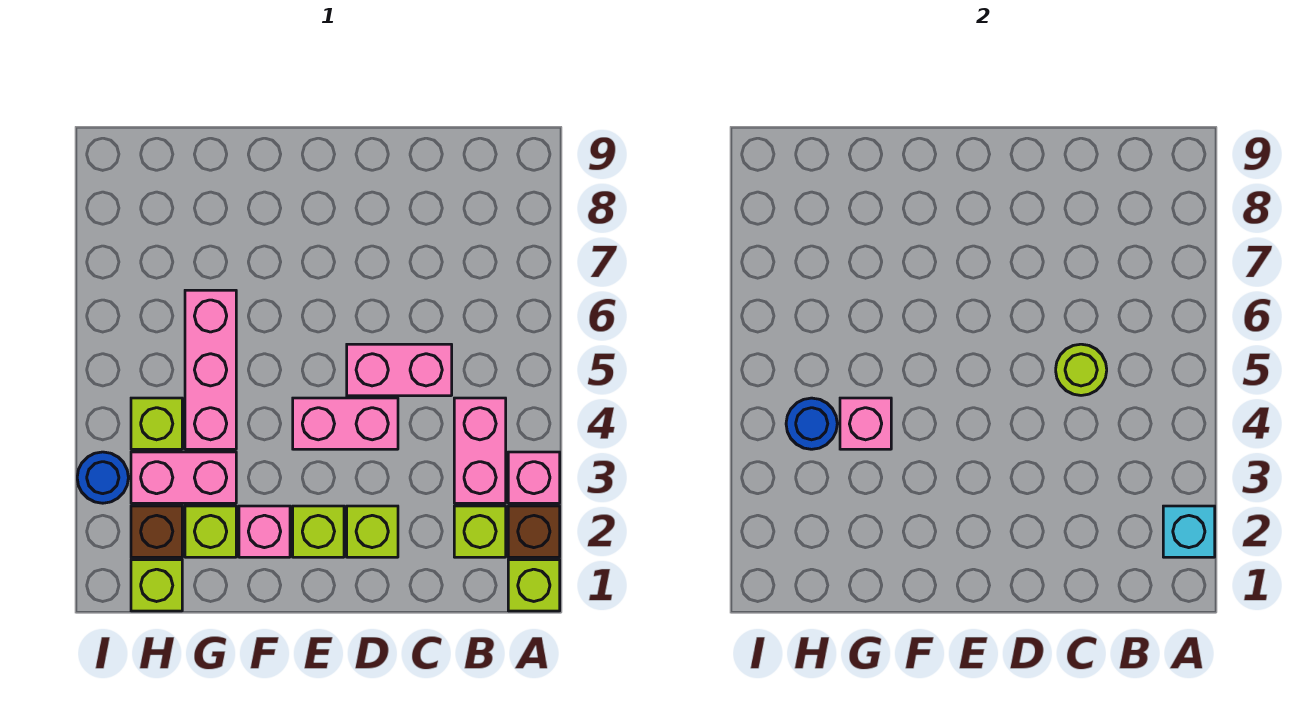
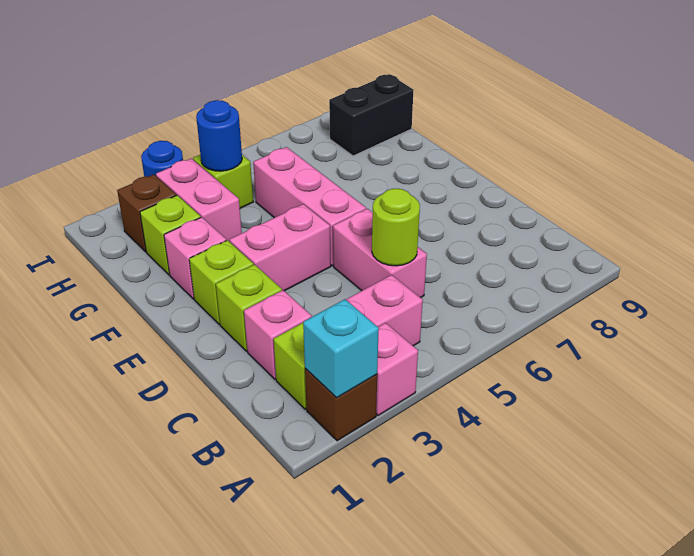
lime 1x1 brick [508,560,560,611] -> none
pink 1x2 brick [293,398,398,449] -> pink 1x2 brick turned to [230,204,331,291]
pink 1x3 brick [185,290,236,449] -> pink 1x3 brick turned to [253,147,366,266]
pink 1x1 brick [840,398,891,449] -> pink 1x1 brick moved to [244,290,312,379]
lime 1x1 brick [131,560,182,611] -> none
none -> black 1x2 brick [329,74,413,156]

